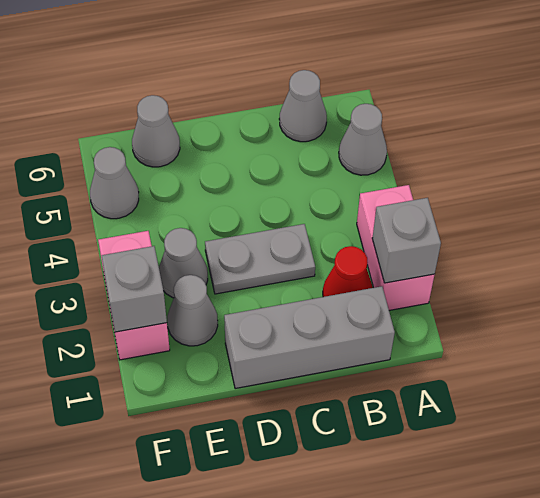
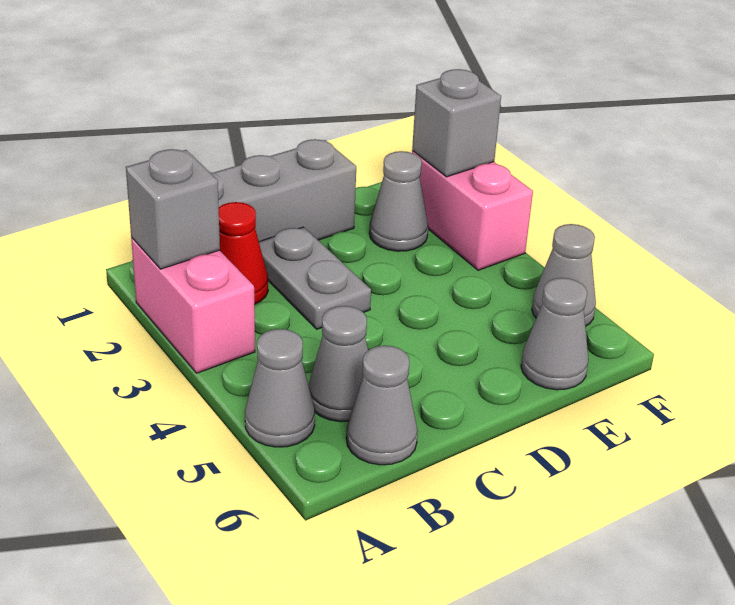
grey 1x2 plate [205,224,315,294] -> grey 1x2 plate turned to [259,227,371,329]
grey 1x1 cone [159,228,208,298] -> grey 1x1 cone moved to [308,306,368,422]

